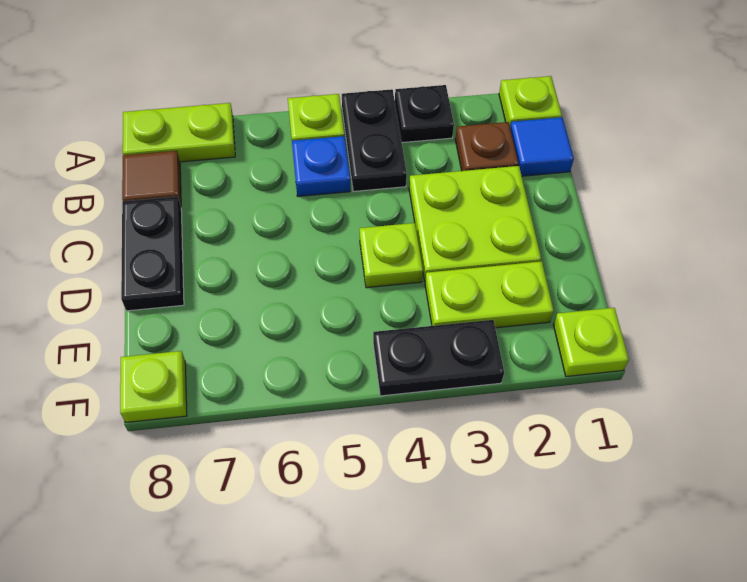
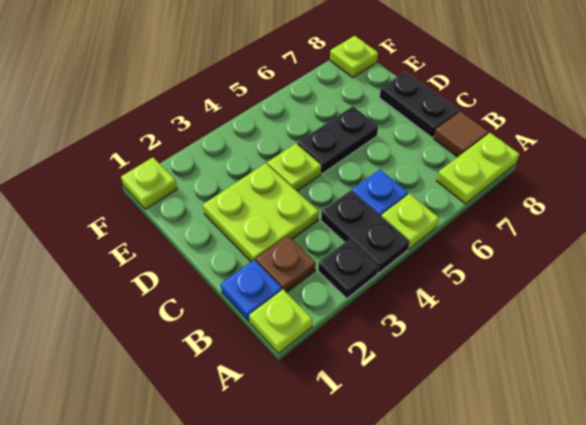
blue 1x1 tile [510,117,574,176] -> blue 1x1 plate [221,260,282,321]
lime 1x2 plate [425,261,554,328] -> none
black 1x2 plate [373,320,504,396] -> black 1x2 plate moved to [297,106,378,174]

